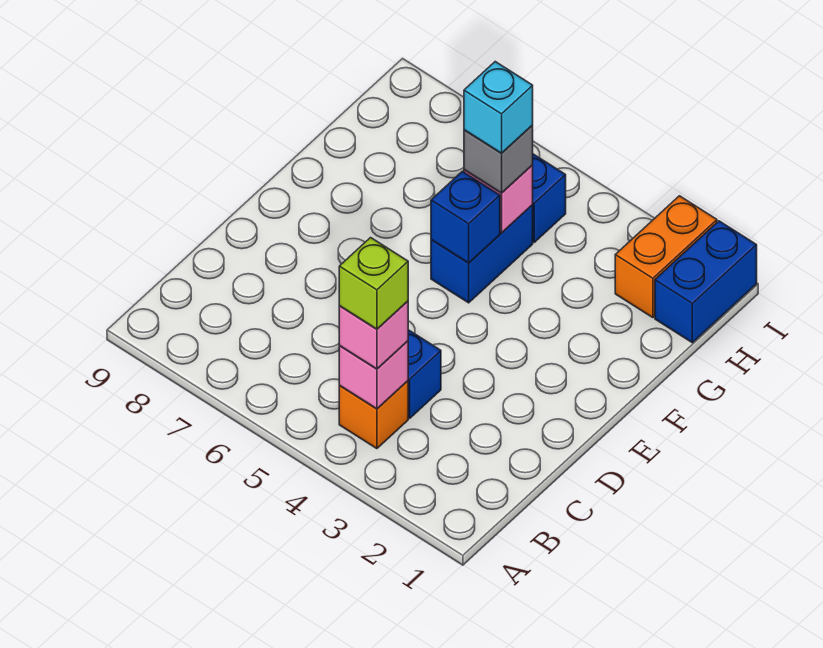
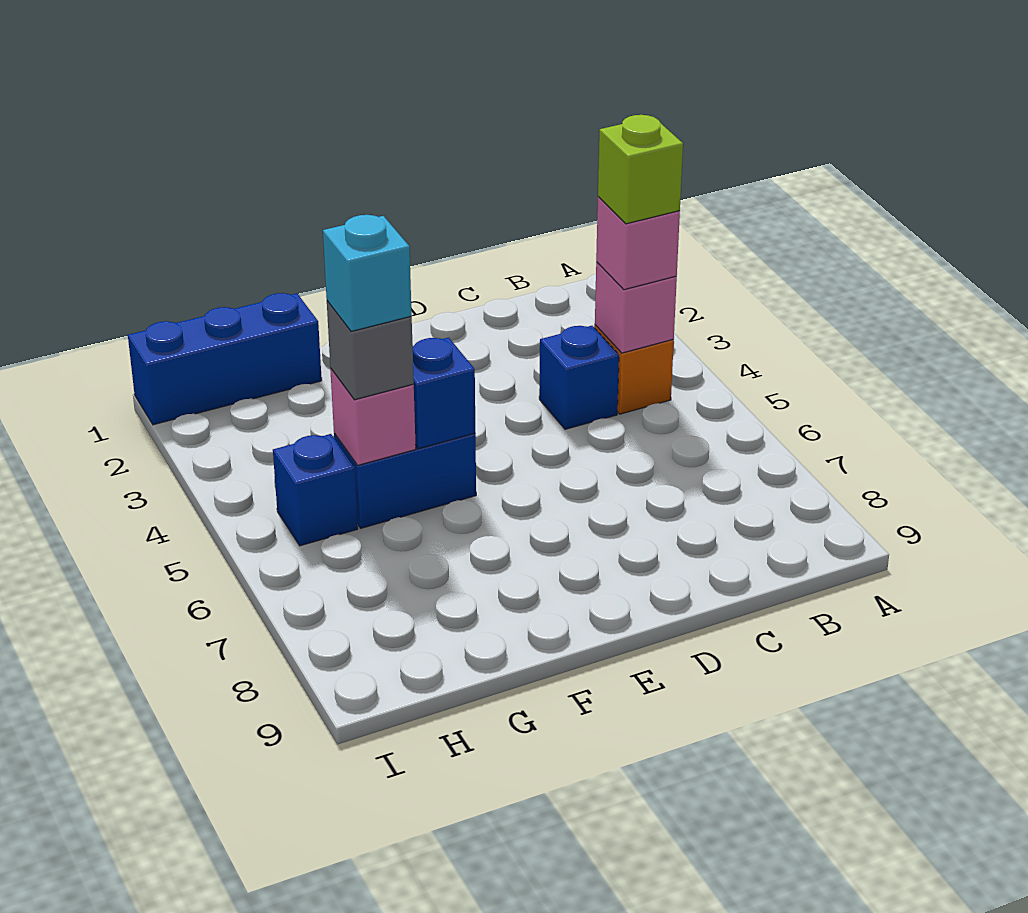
blue 1x2 brick [655,221,757,343] -> blue 1x3 brick [128,293,322,425]
orange 1x2 brick [615,196,717,318] -> none

